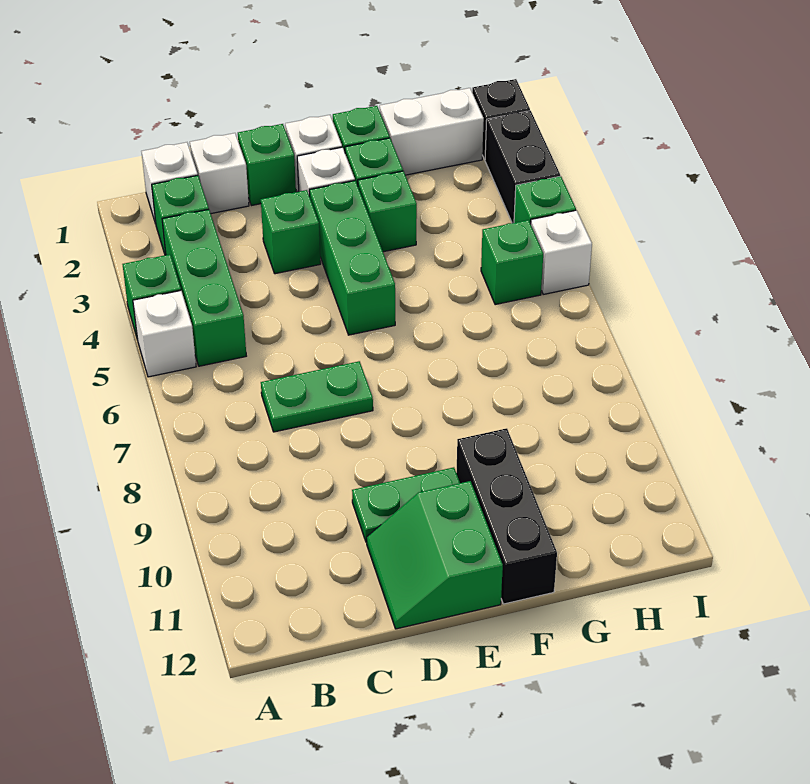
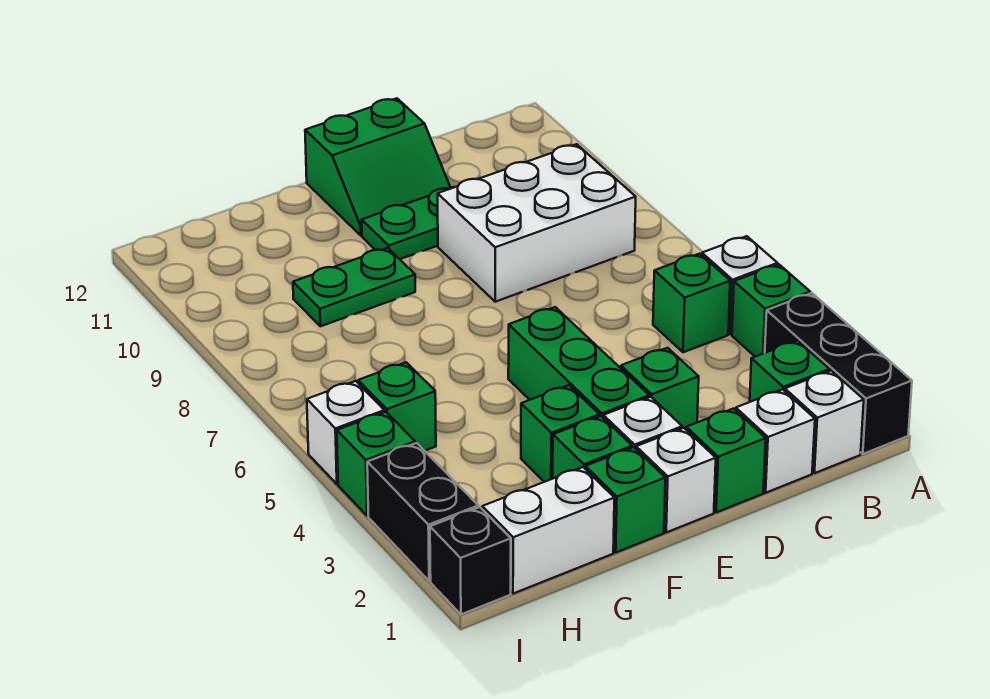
green 1x3 brick [162,209,246,366] -> green 1x1 brick [653,254,730,352]
none -> white 2x3 brick [438,144,636,302]
green 1x2 plate [261,361,373,432] -> green 1x2 plate moved to [293,248,415,326]
green 2x2 slope [367,481,503,629] -> green 2x2 slope turned to [305,98,451,235]
black 1x3 brick [457,428,557,604] -> black 1x3 brick moved to [765,293,912,454]

